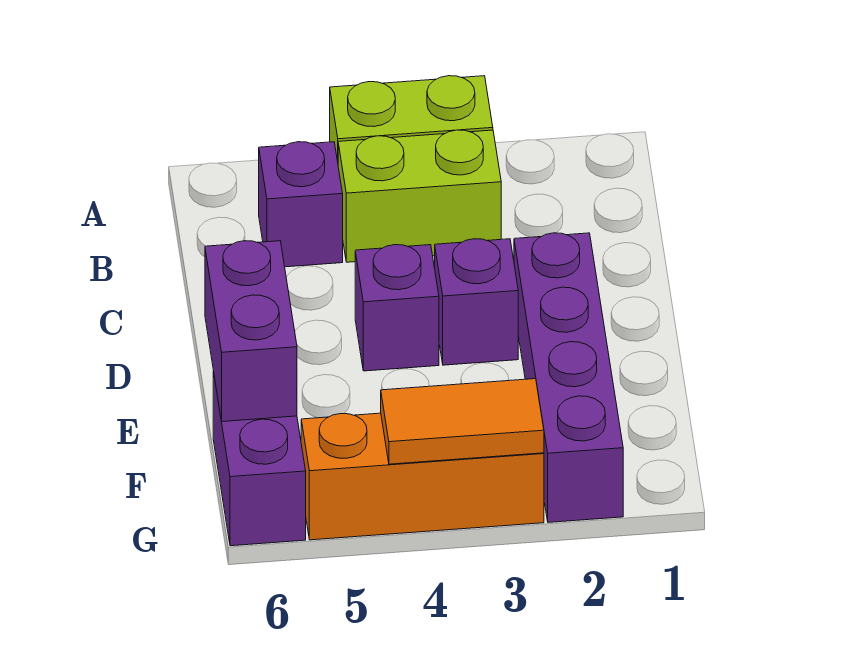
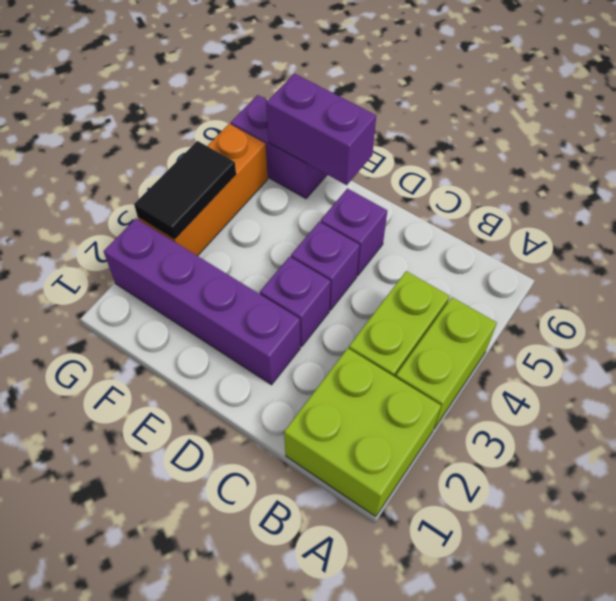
none -> lime 2x2 brick [284,348,441,517]
purple 1x1 brick [259,142,343,267] -> purple 1x1 brick moved to [321,189,387,275]
orange 1x2 tile [381,379,544,464] -> black 1x2 tile [134,141,236,239]

